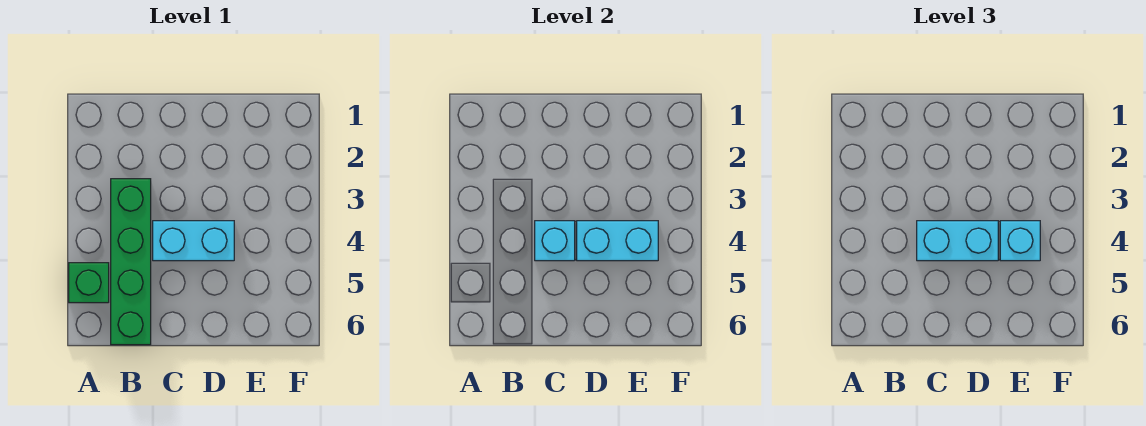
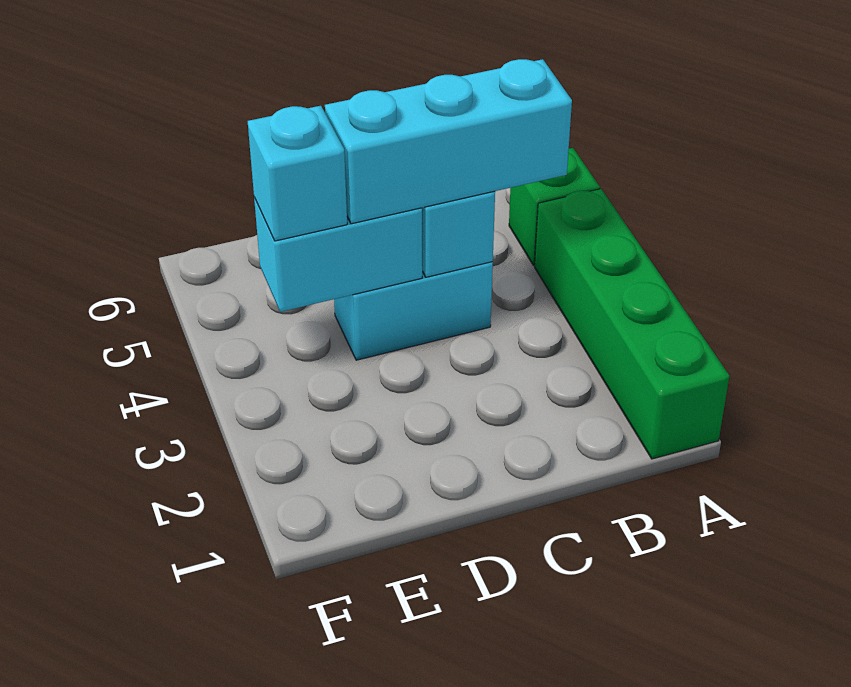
green 1x4 brick [111,179,151,345] -> green 1x4 brick moved to [535,189,729,459]
cyan 1x2 brick [917,221,998,261] -> cyan 1x3 brick [325,59,572,224]

